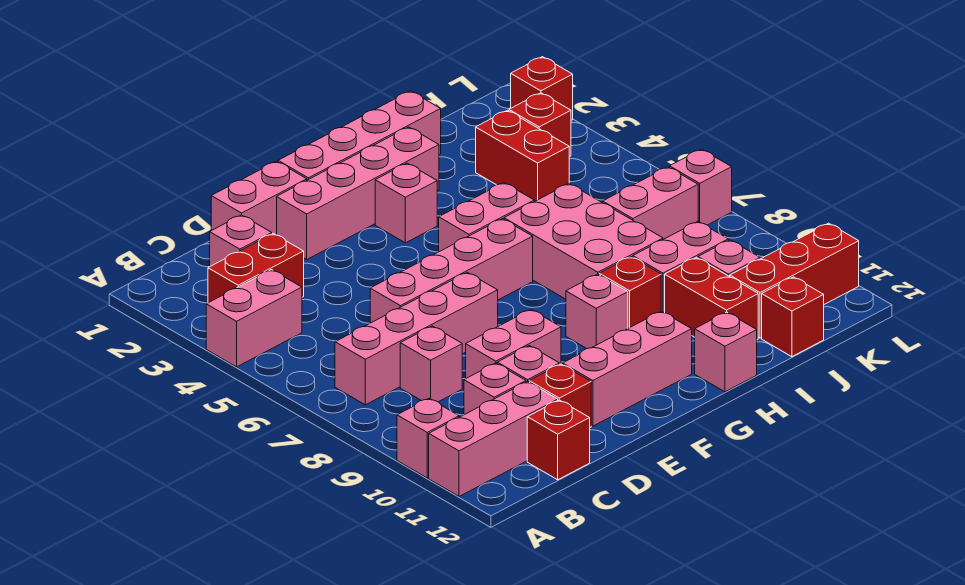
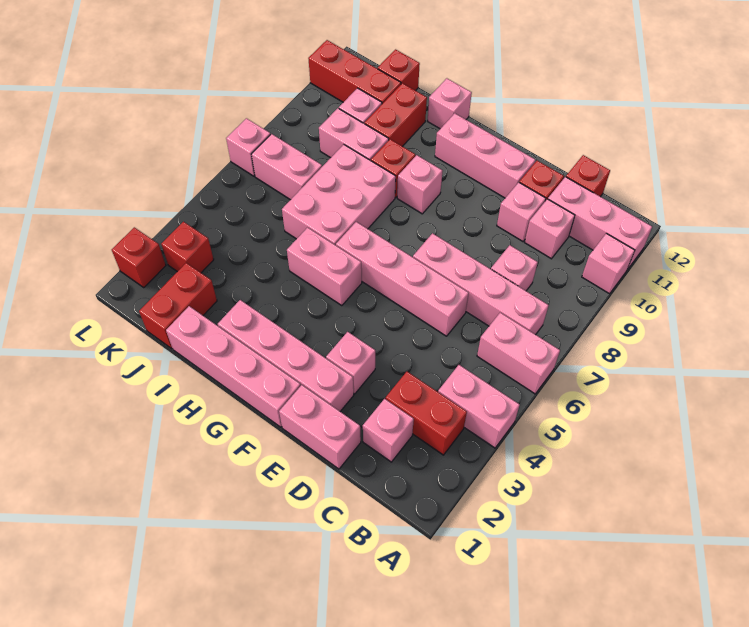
pink 1x2 brick [466,309,561,378] -> pink 1x2 brick moved to [477,313,560,394]
pink 1x1 brick [375,163,437,243] -> pink 1x1 brick moved to [326,332,375,394]
red 1x2 brick [476,110,569,202] -> red 1x2 brick moved to [139,263,217,349]

